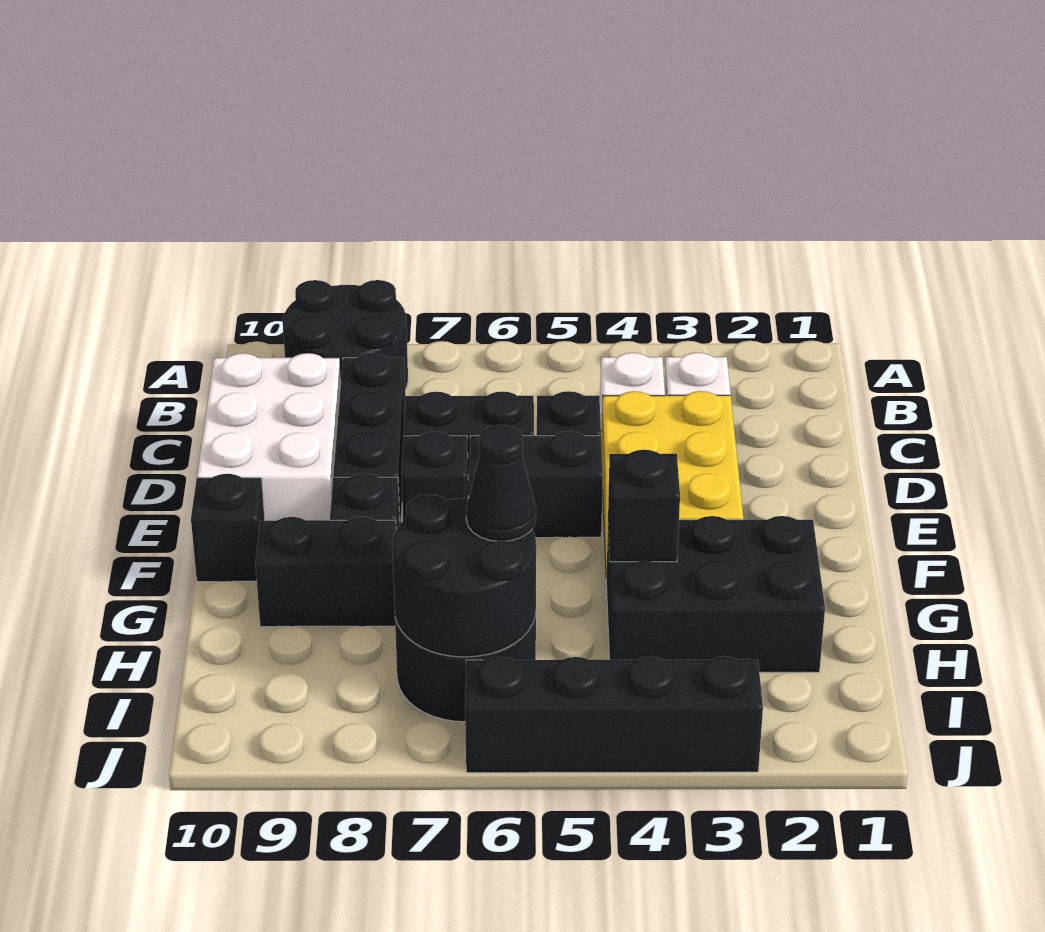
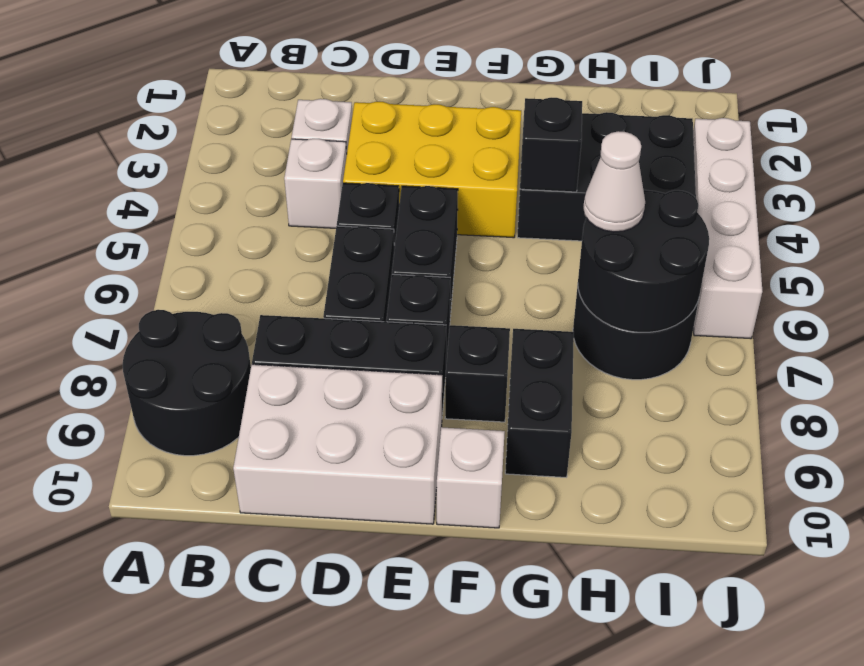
black 1x1 brick [191,474,265,582] -> white 1x1 brick [437,427,505,528]
black 2x3 brick [606,516,825,672] -> black 2x3 brick turned to [517,112,696,241]
black 1x1 cone [466,425,536,541] -> white 1x1 cone [583,131,645,232]
black 1x4 brick [465,657,763,773] -> white 1x4 brick [693,118,762,339]

